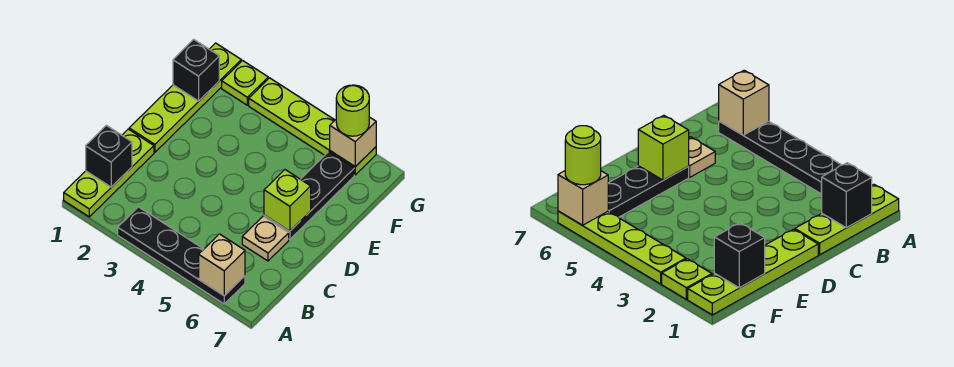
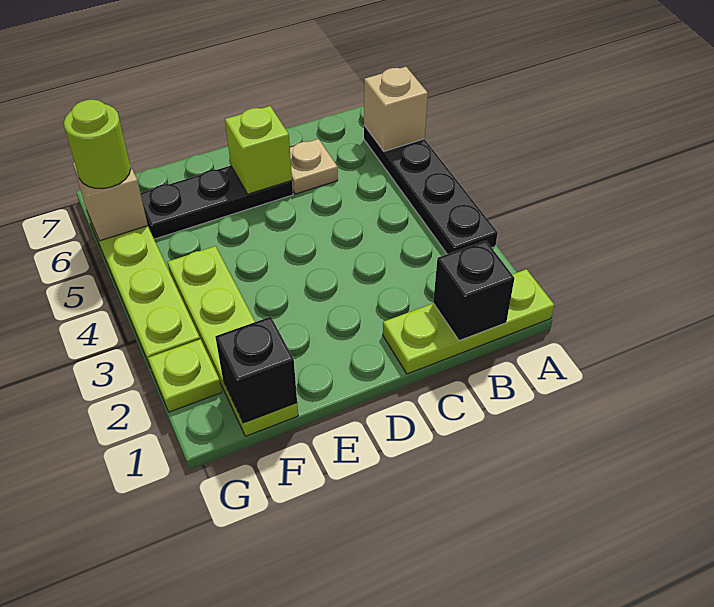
lime 1x4 plate [129,43,241,152] -> lime 1x4 plate turned to [168,246,298,436]

